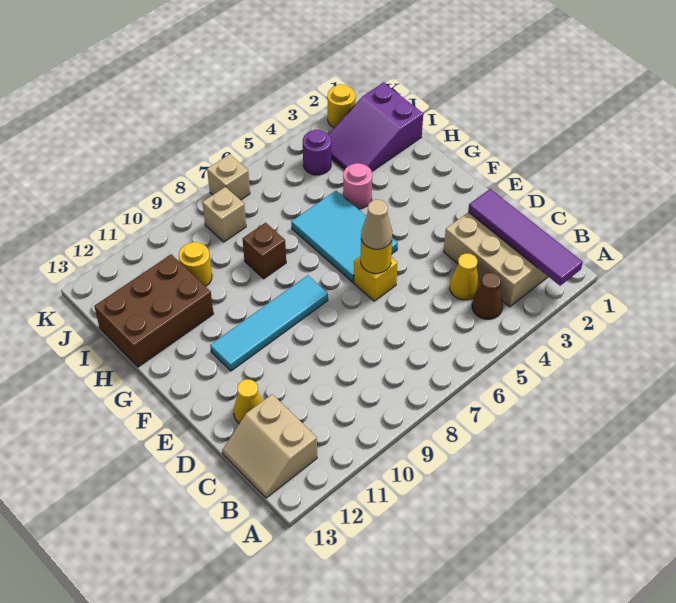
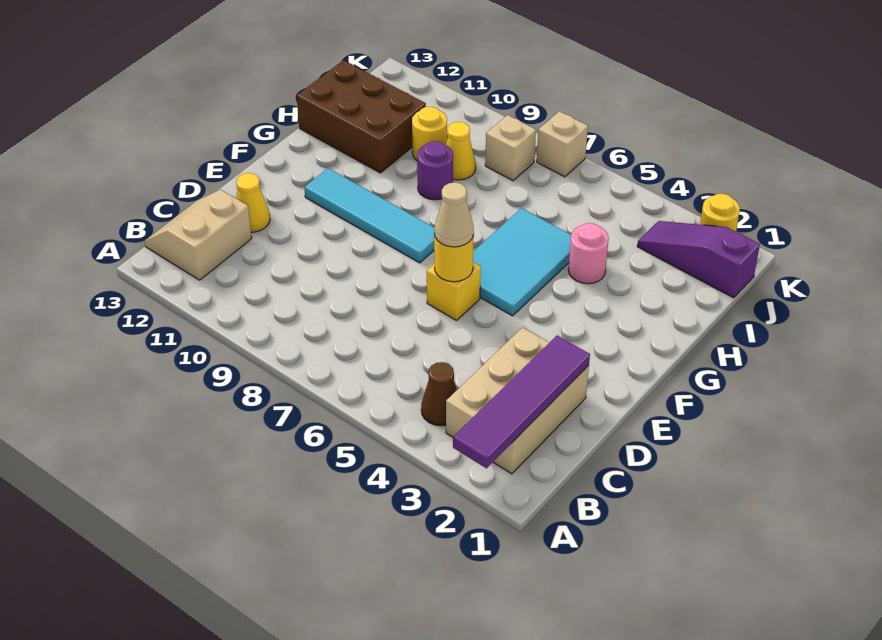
yellow 1x1 cone [450,253,480,300] -> yellow 1x1 cone moved to [446,122,476,180]
brown 1x1 brick [243,223,286,279] -> none
purple 2x3 slope [329,83,423,171] -> purple 1x3 slope [637,221,760,298]
purple 1x1 round brick [303,130,331,175] -> purple 1x1 round brick moved to [417,141,453,200]

